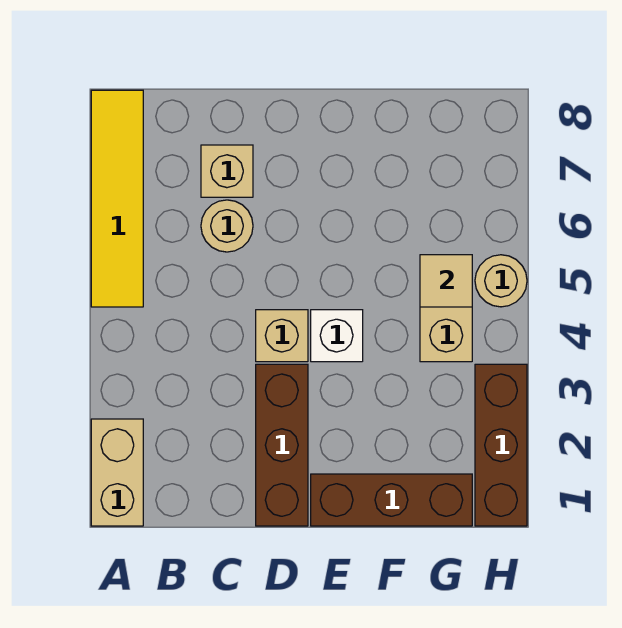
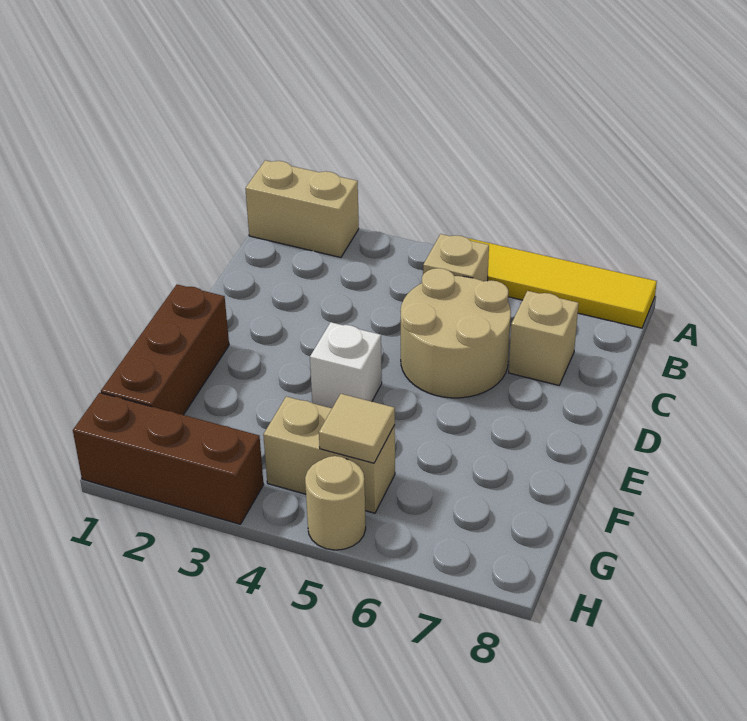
tan 1x1 round brick [201,200,253,252] -> tan 2x2 round brick [401,268,511,398]
brown 1x3 brick [256,364,308,526] -> none
tan 1x1 brick [256,310,308,362] -> tan 1x1 brick moved to [423,234,489,281]

